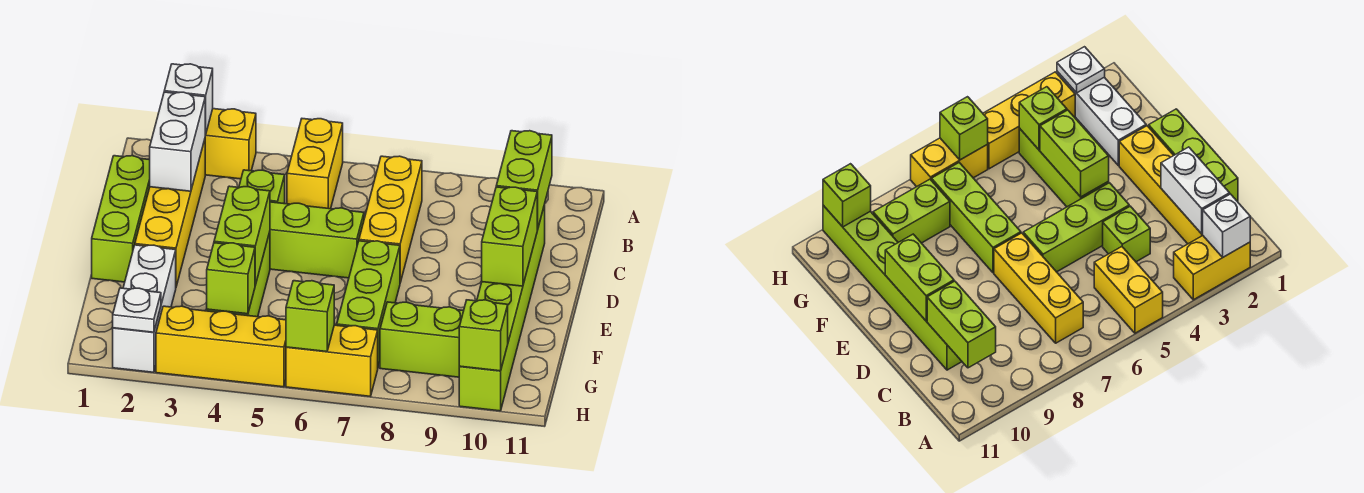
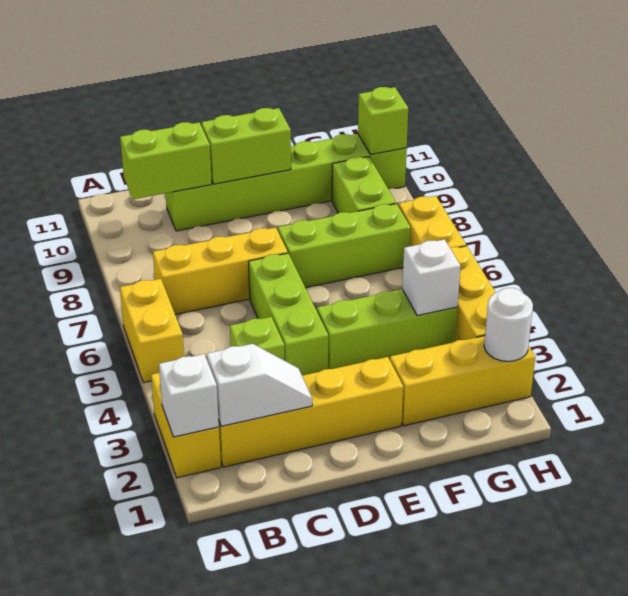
yellow 1x2 brick [287,119,343,209] -> yellow 1x2 brick turned to [120,279,184,383]
white 1x2 brick [150,92,205,191] -> white 1x2 slope [207,344,312,426]
lime 1x3 brick [92,156,150,282] -> none
lime 1x2 brick [214,186,270,285] -> none
white 1x3 brick [113,245,176,372] -> yellow 1x3 brick [390,336,535,426]
lime 1x1 brick [207,243,255,314] -> white 1x1 brick [402,239,461,316]
white 1x1 plate [113,288,161,332] -> white 1x1 round brick [484,288,533,361]
lime 1x1 brick [286,281,334,352] -> none

